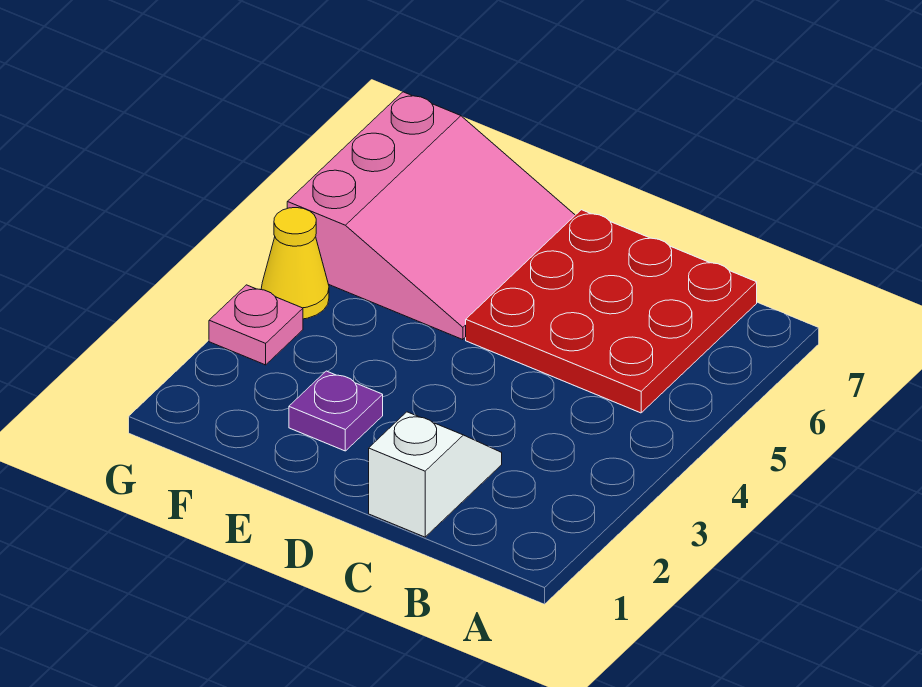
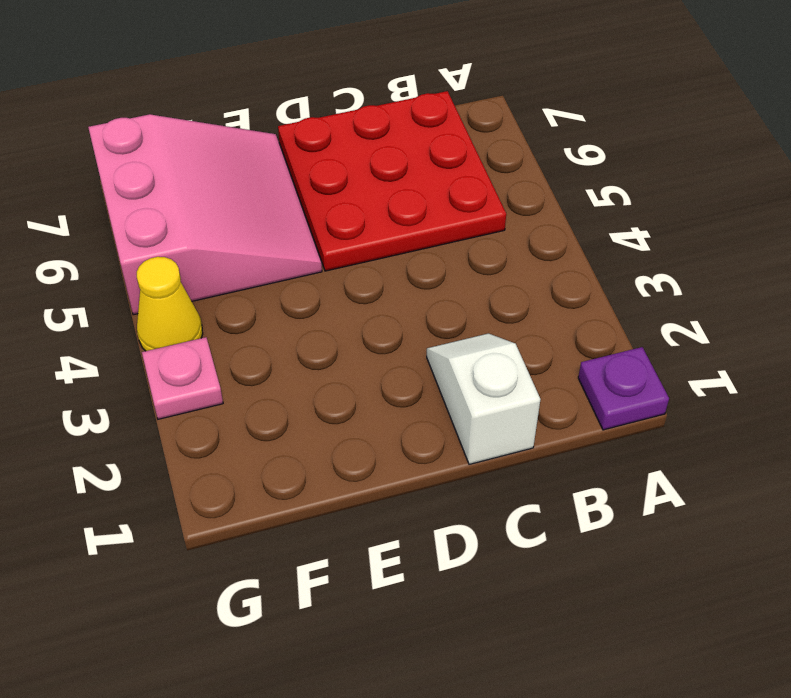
purple 1x1 plate [289,371,383,451] -> purple 1x1 plate moved to [578,347,669,430]

